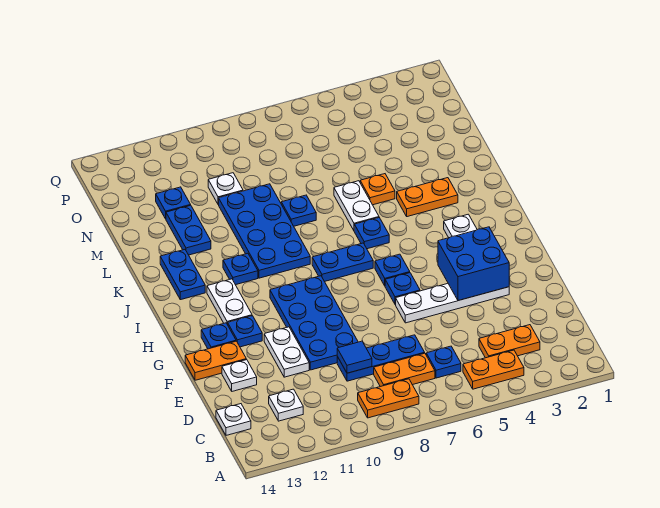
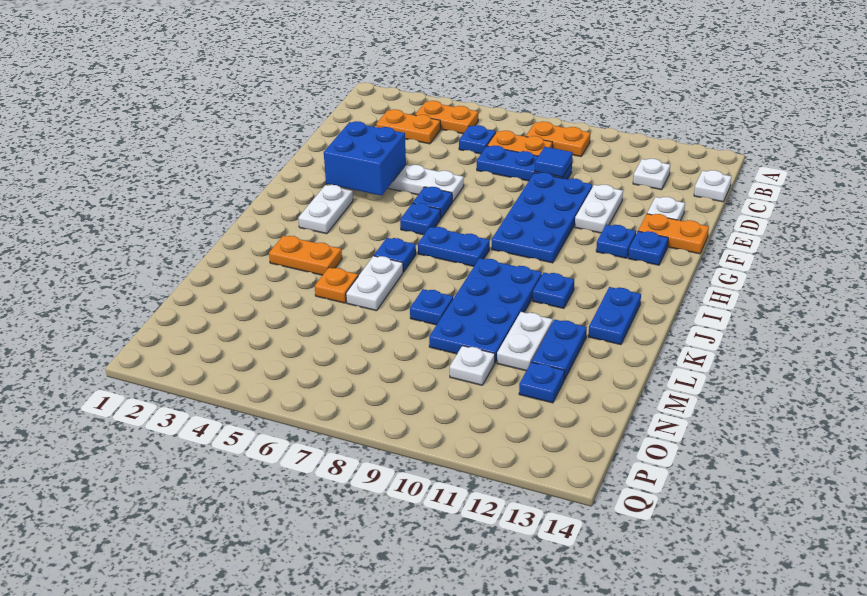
white 1x2 plate [207,279,252,325] -> white 1x2 plate moved to [497,312,553,371]

